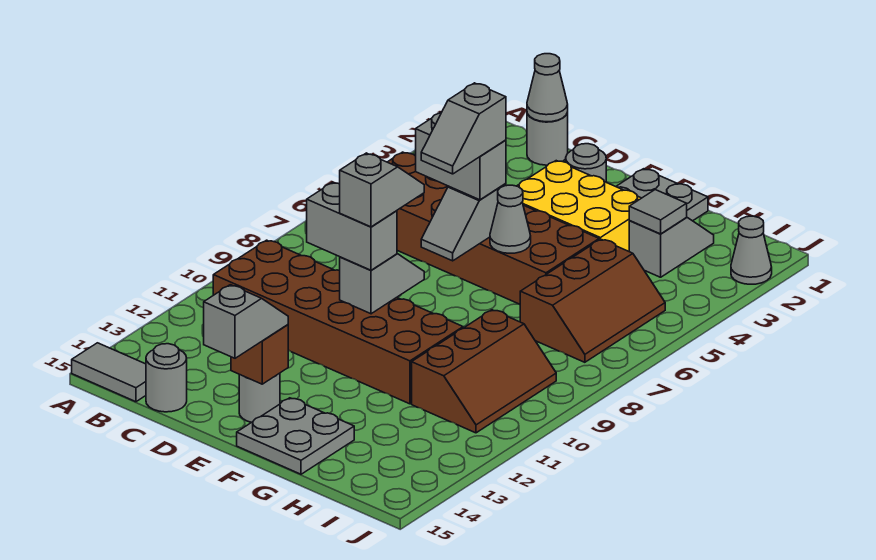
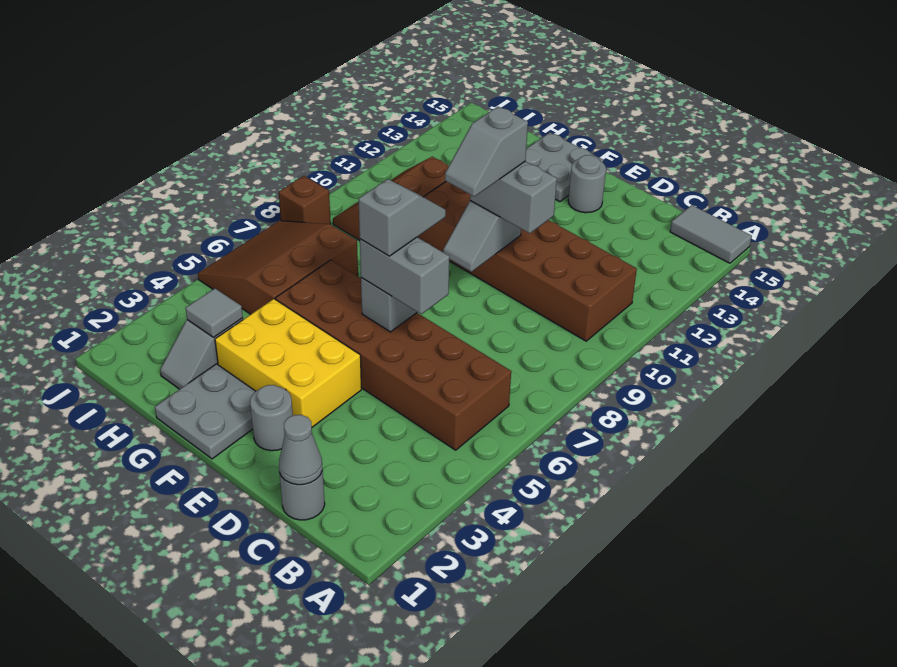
grey 1x1 round brick [146,344,187,412] -> none
brown 1x1 brick [231,325,288,384] -> brown 1x1 brick moved to [279,176,331,224]
grey 1x2 slope [204,285,288,358] -> none
grey 1x1 cone [490,185,531,253] -> none
brown 2x3 slope [520,239,665,362] -> brown 3x3 slope [198,221,358,314]
grey 1x1 cone [731,216,772,284] -> none

